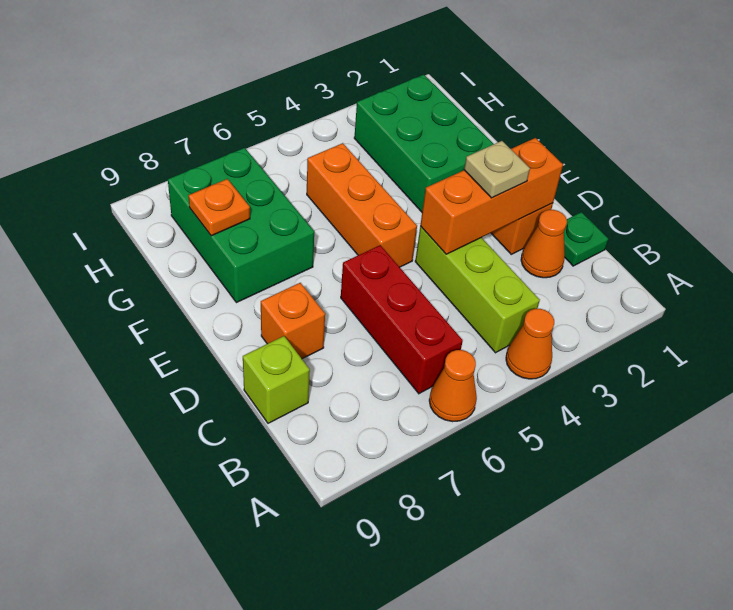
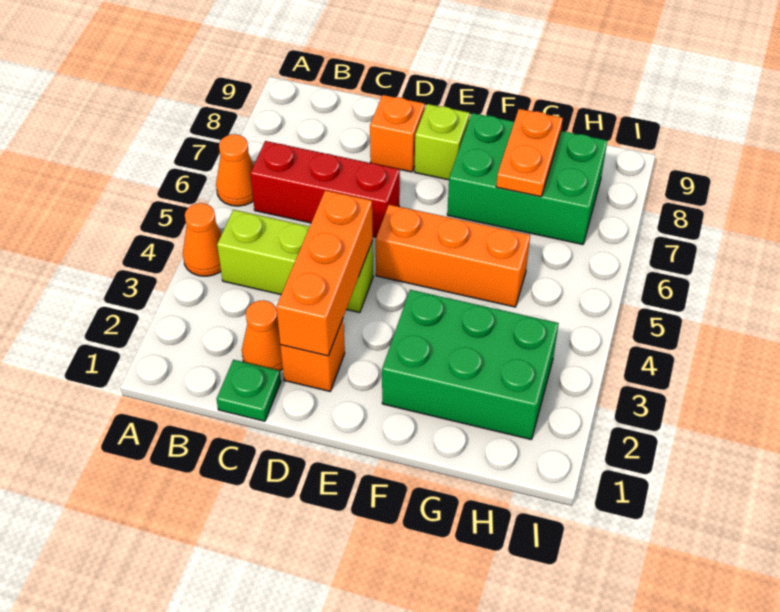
lime 1x1 brick [243,336,310,423] -> lime 1x1 brick moved to [415,104,470,180]
tan 1x1 plate [464,141,530,198] -> none
orange 1x1 plate [189,179,250,236] -> orange 1x2 plate [496,109,563,197]

